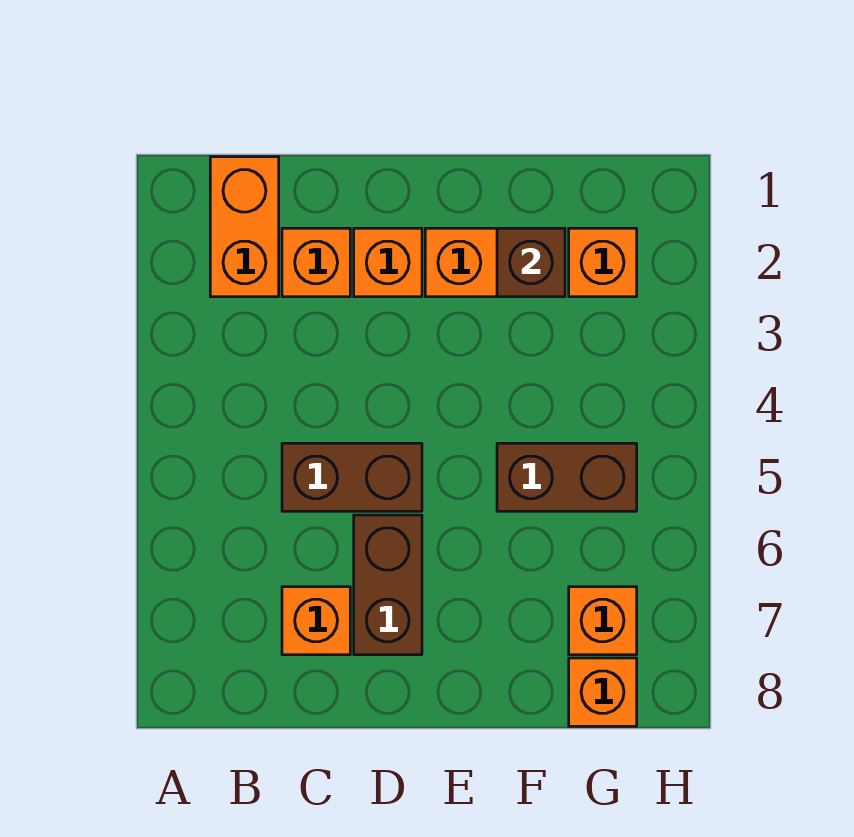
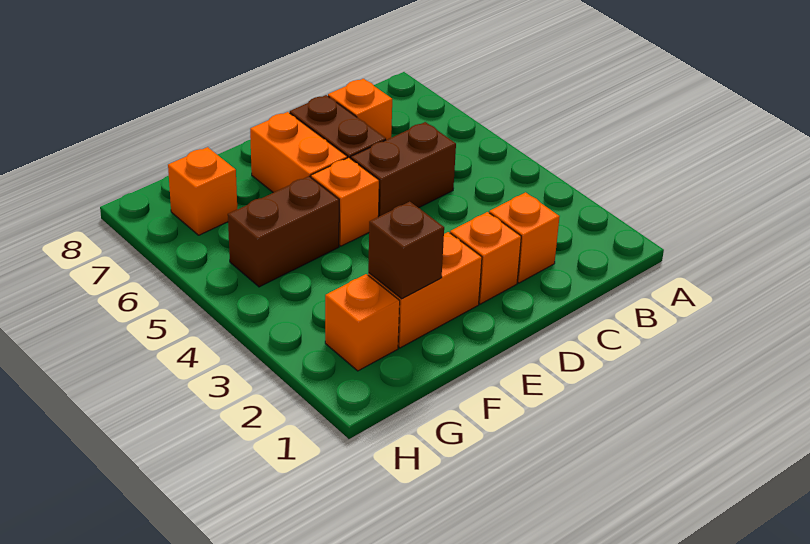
orange 1x2 brick [210,157,279,297] -> orange 1x2 brick moved to [250,112,347,193]
orange 1x1 brick [569,658,637,726] -> orange 1x1 brick moved to [311,158,379,246]

